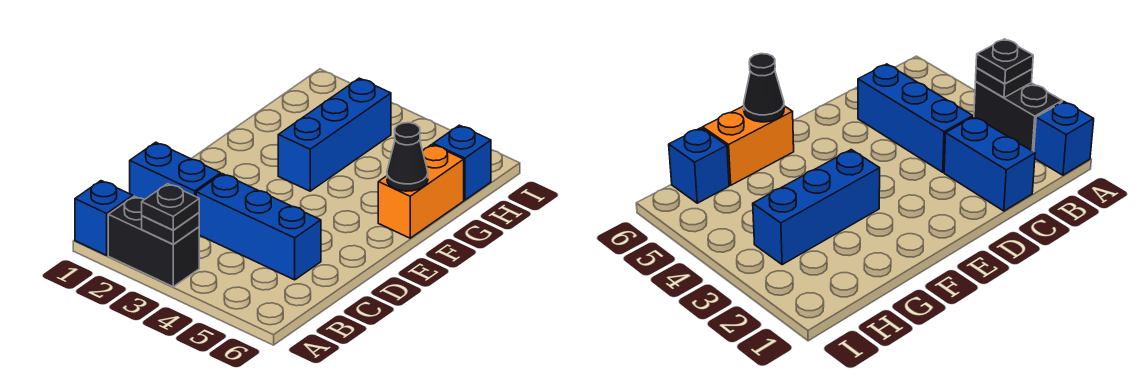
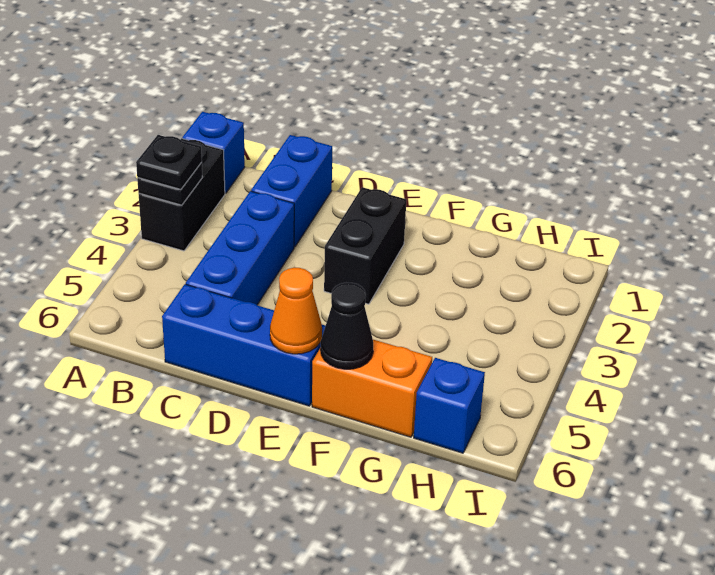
none -> black 1x2 brick [324,187,406,304]
none -> orange 1x1 cone [270,268,322,354]
blue 1x3 brick [278,78,391,191] -> blue 1x3 brick moved to [162,284,326,406]

